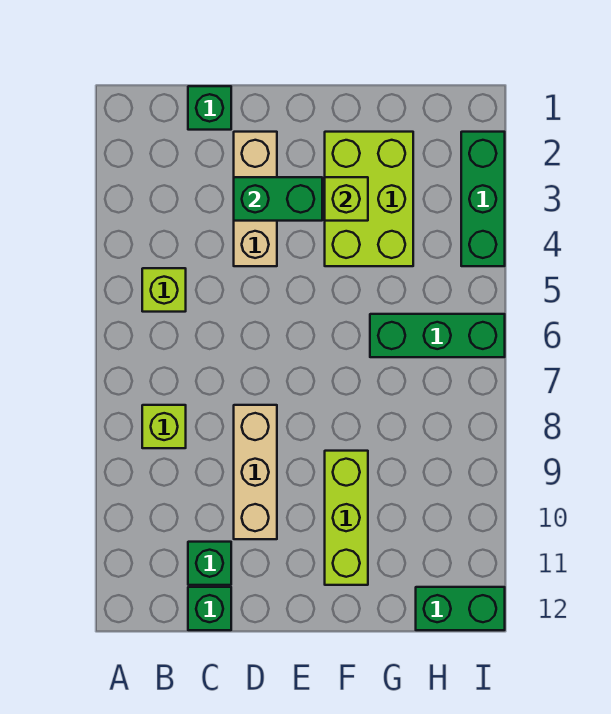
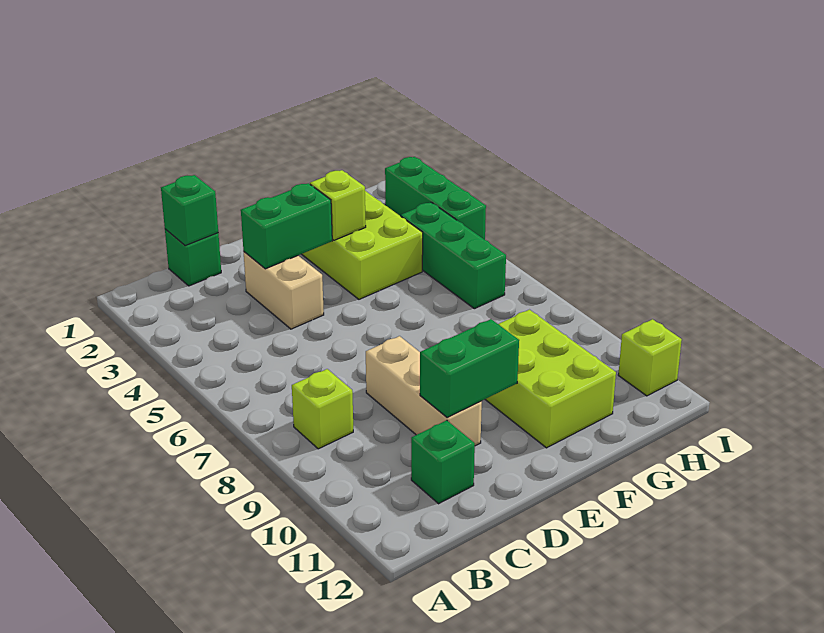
lime 1x1 brick [142,268,186,312] -> lime 1x1 brick moved to [618,319,682,396]
green 1x1 brick [188,587,231,630] -> green 1x1 brick moved to [161,175,218,246]
tan 1x3 brick [234,132,277,266] -> tan 1x2 brick [244,252,324,329]
lime 1x3 brick [325,451,368,585] -> lime 2x3 brick [485,310,616,448]
green 1x3 brick [370,314,505,357] -> green 1x3 brick turned to [401,202,506,309]
green 1x2 brick [416,587,505,630] -> green 1x2 brick moved to [420,319,519,418]

